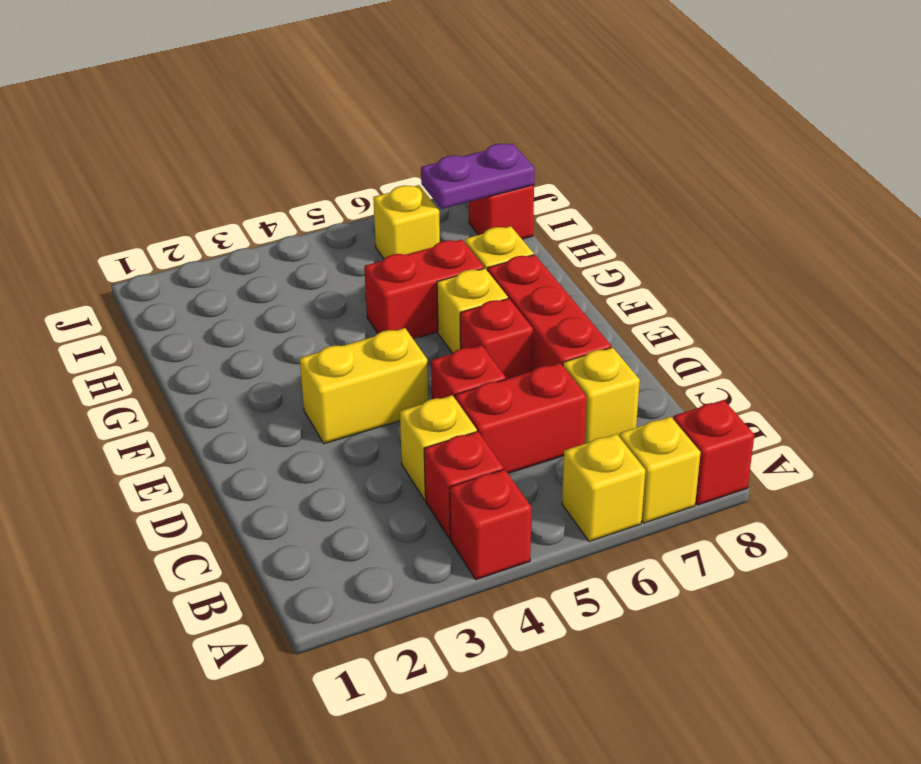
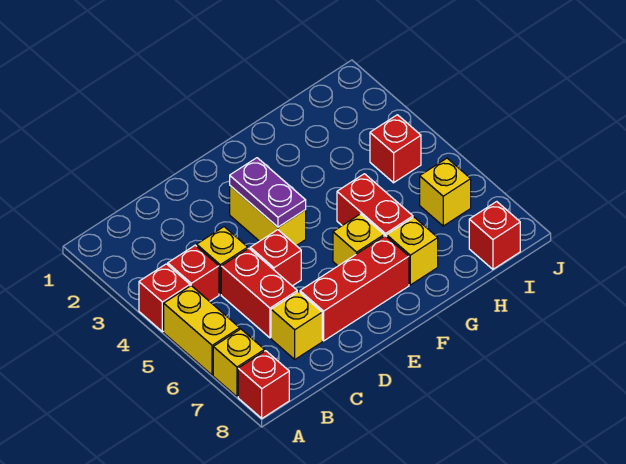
yellow 1x1 brick [562,434,645,542] -> yellow 1x2 brick [164,286,240,375]
red 1x1 brick [460,299,533,379] -> red 1x1 brick moved to [370,115,421,183]
purple 1x2 plate [421,144,535,209] -> purple 1x2 plate moved to [230,158,306,227]

